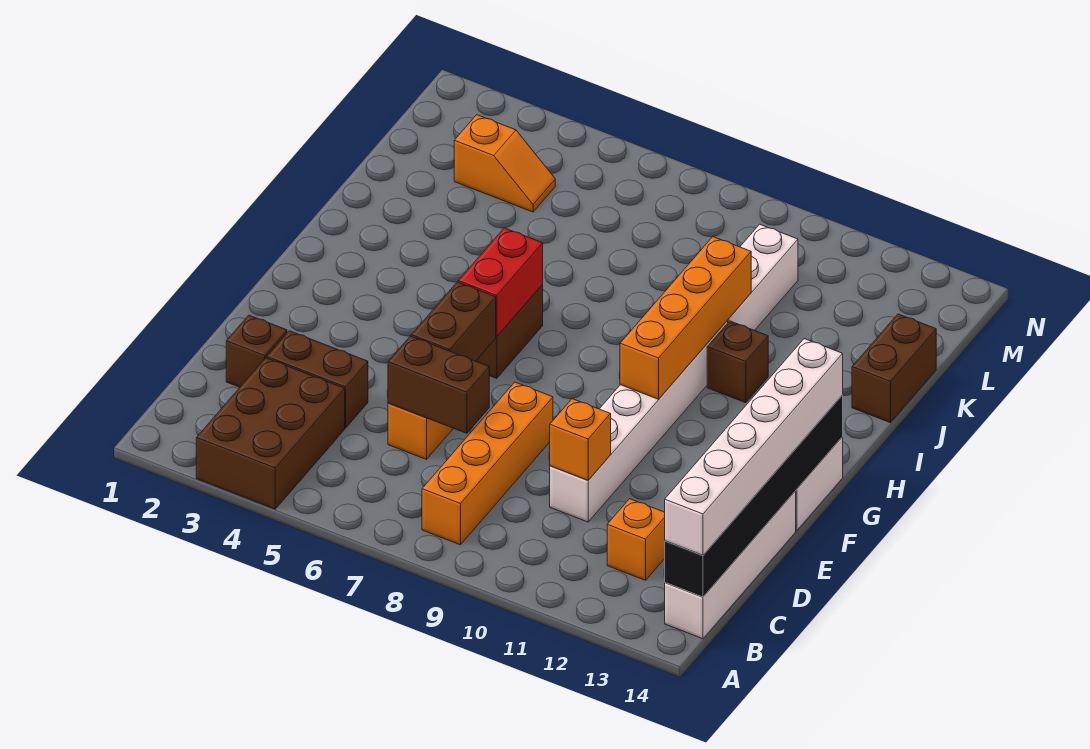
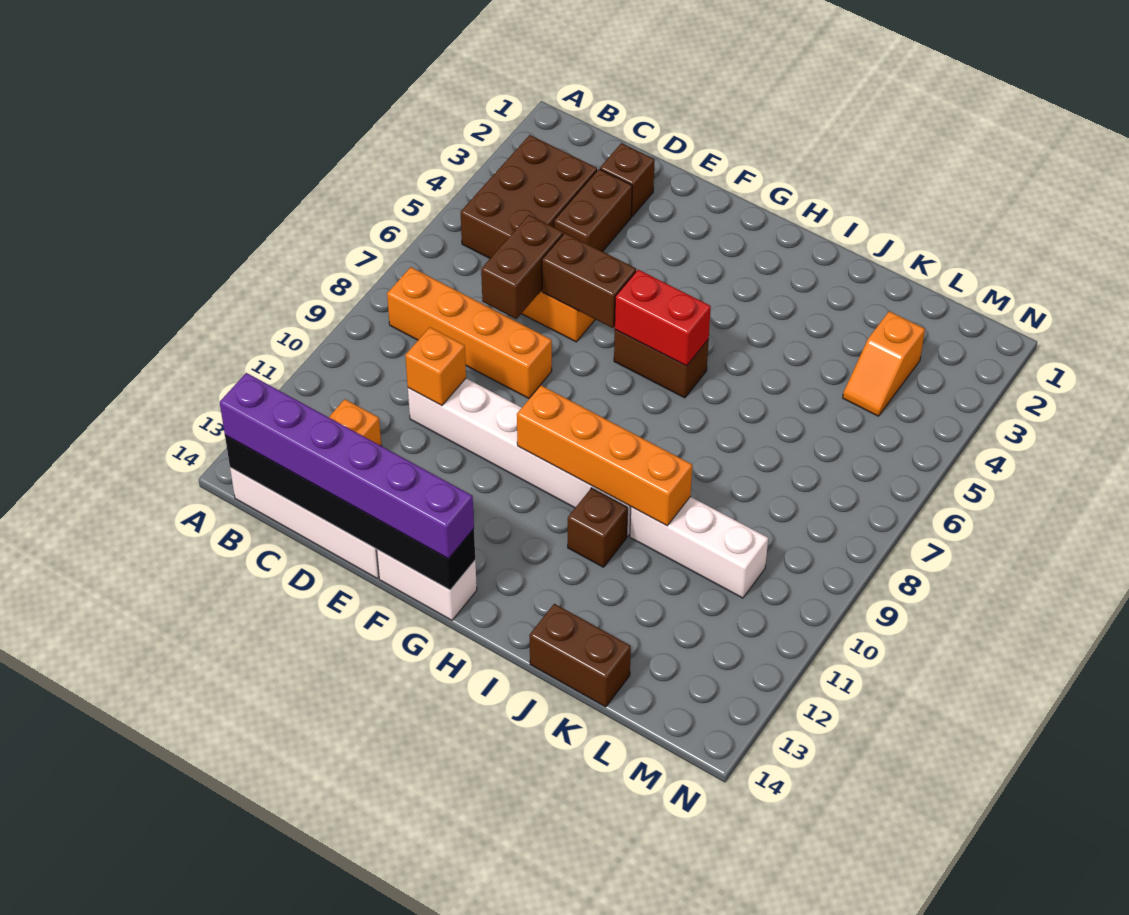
brown 2x3 brick [196,358,345,509] -> brown 2x3 brick turned to [461,135,597,258]
white 1x6 brick [665,339,843,555] -> purple 1x6 brick [220,373,474,559]

